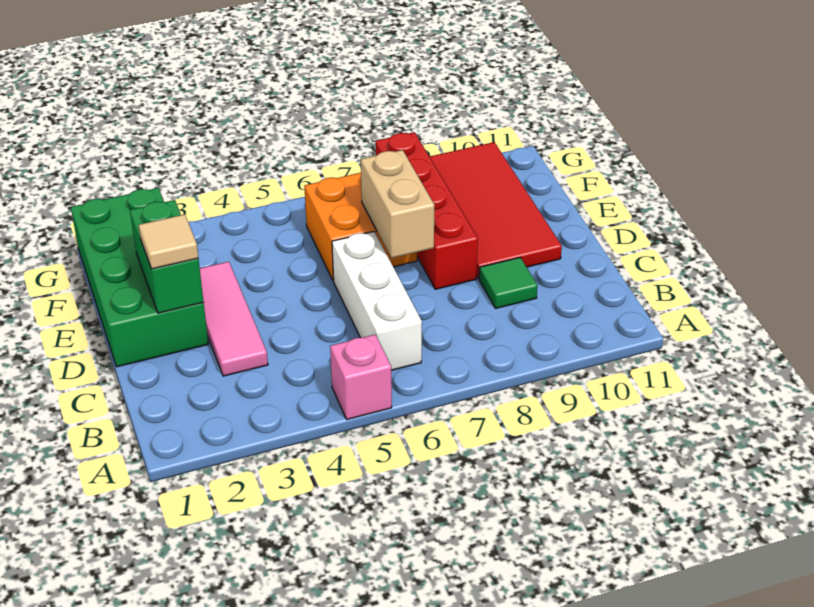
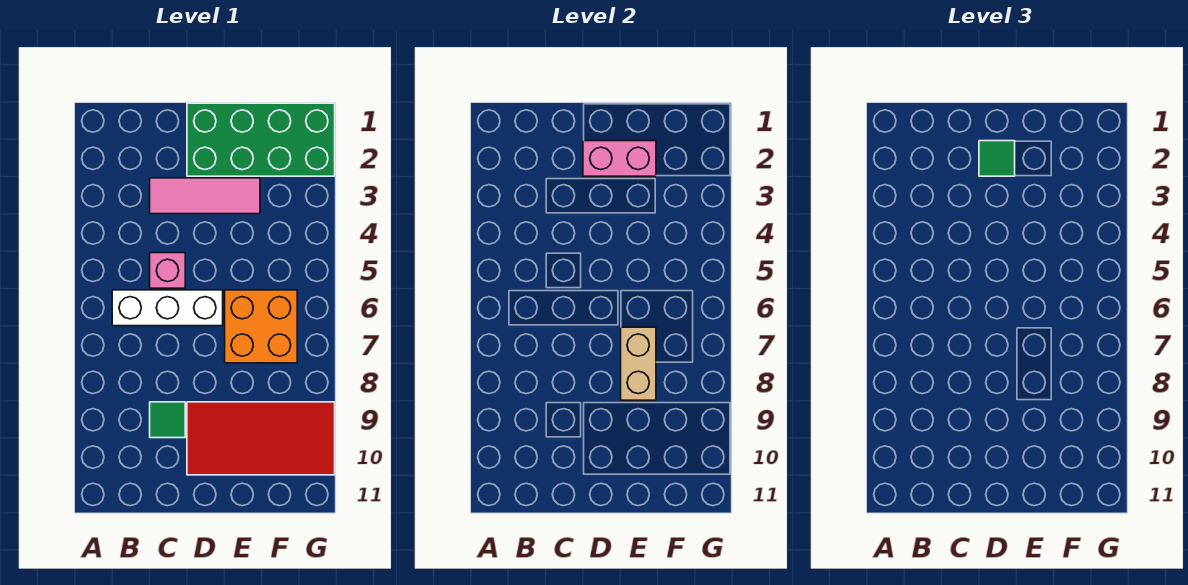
pink 1x1 brick [330,334,392,420] -> pink 1x1 brick moved to [150,253,185,288]
green 1x2 brick [130,200,204,313] -> pink 1x2 brick [583,141,656,176]
tan 1x1 tile [139,214,198,269] -> green 1x1 tile [979,141,1015,176]
tan 1x2 brick [361,150,434,258] -> tan 1x2 brick turned to [621,327,656,400]
red 1x4 brick [375,132,478,289] -> none

